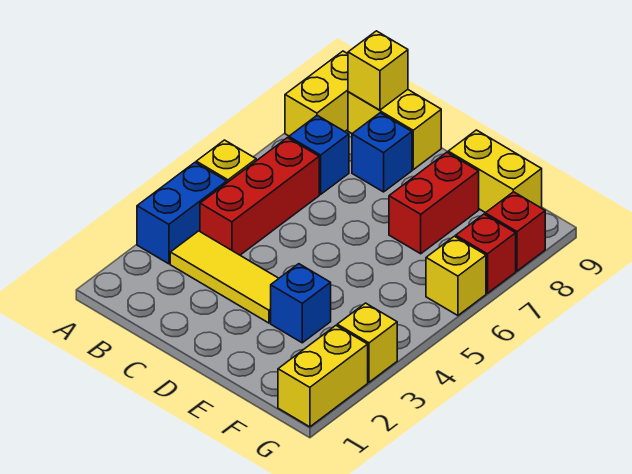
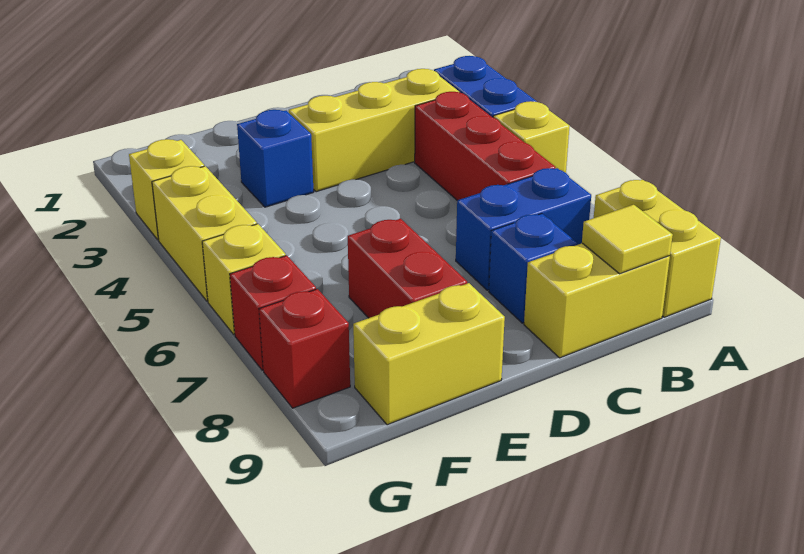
yellow 1x3 tile [170,231,279,323] -> yellow 1x3 brick [289,69,459,192]
blue 1x1 brick [289,115,349,194] -> blue 1x2 brick [456,168,591,290]
yellow 1x1 brick [348,31,408,110] -> yellow 1x1 tile [582,205,673,274]
yellow 1x2 brick [278,326,368,427] -> yellow 1x2 brick moved to [152,166,257,301]

